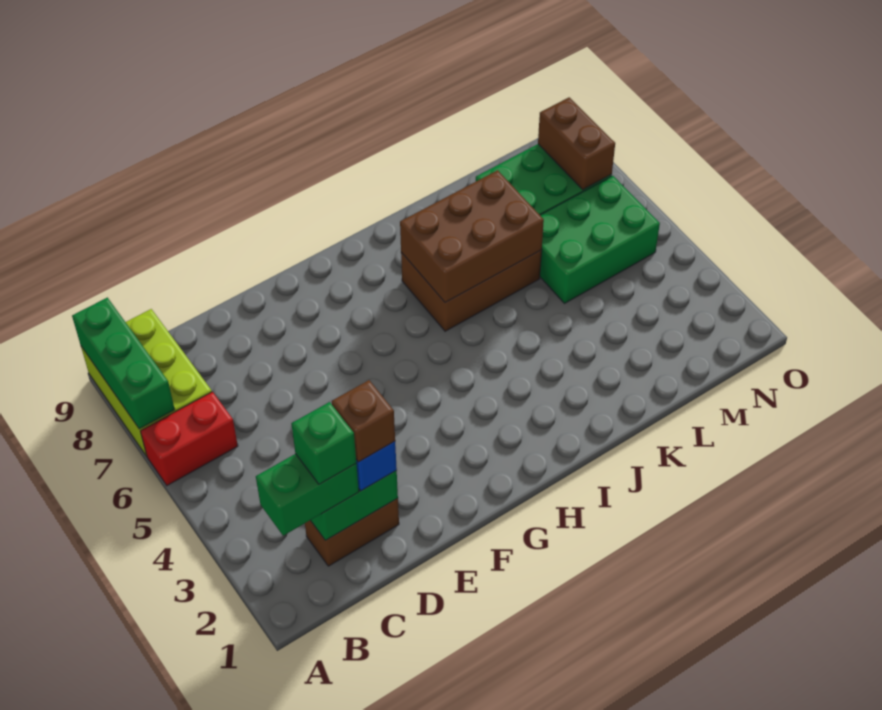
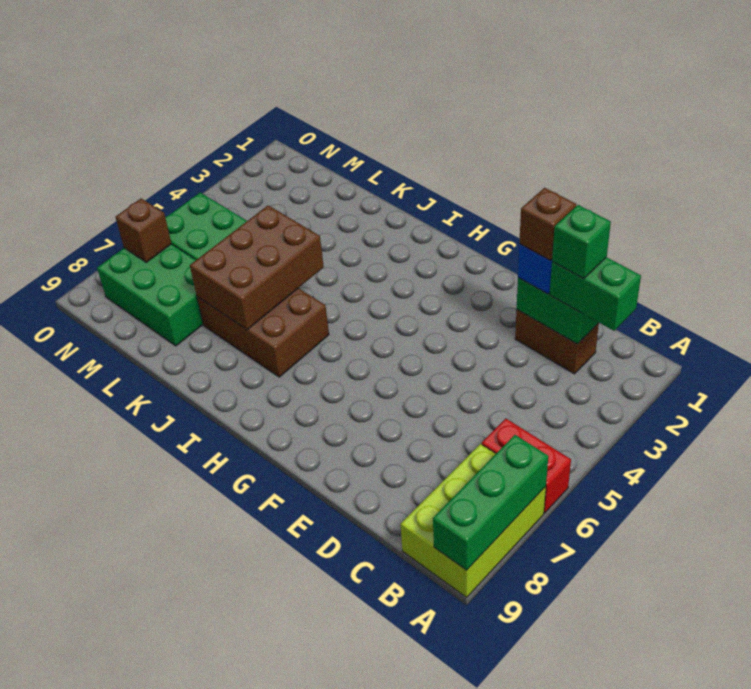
brown 2x3 brick [400,170,544,303] -> brown 2x3 brick turned to [190,205,324,329]
brown 1x2 brick [538,97,615,190] -> brown 1x1 brick [115,198,172,262]

